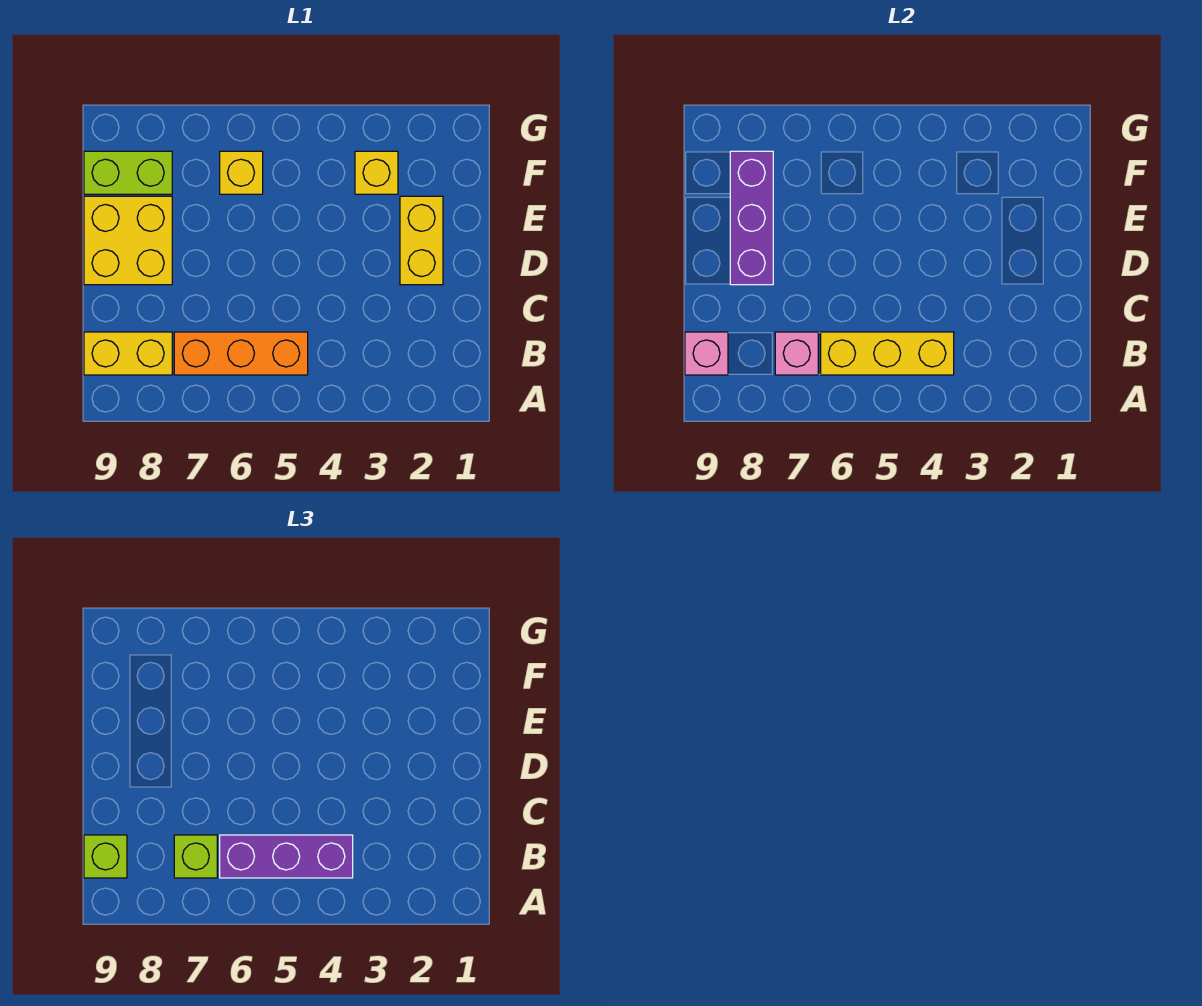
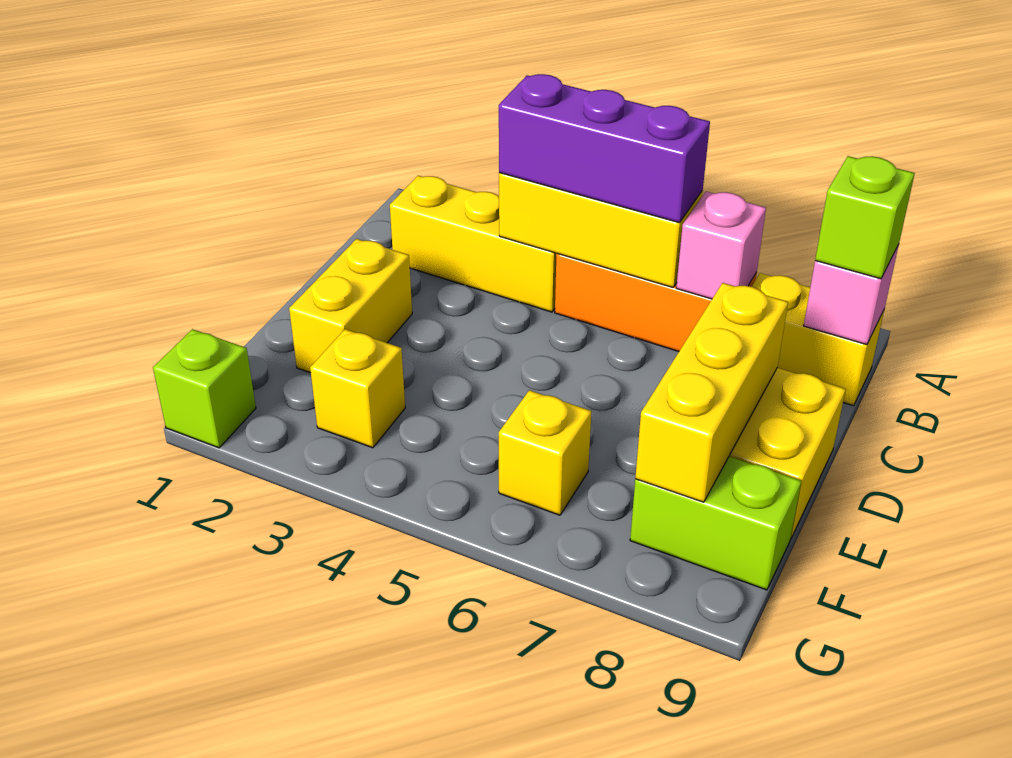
none -> yellow 1x3 brick [390,176,557,312]
lime 1x1 brick [174,835,217,878] -> lime 1x1 brick moved to [153,329,256,448]
purple 1x3 brick [730,151,773,285] -> yellow 1x3 brick [635,283,788,502]

